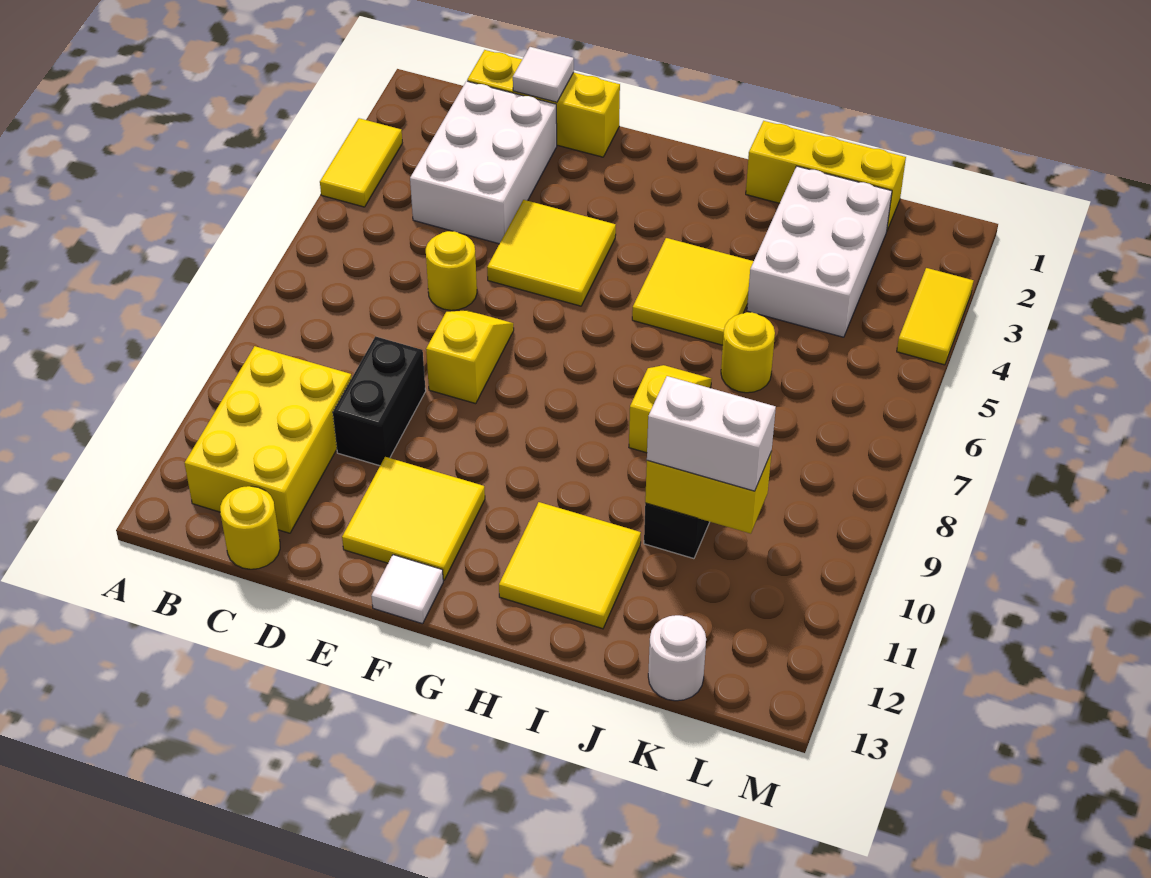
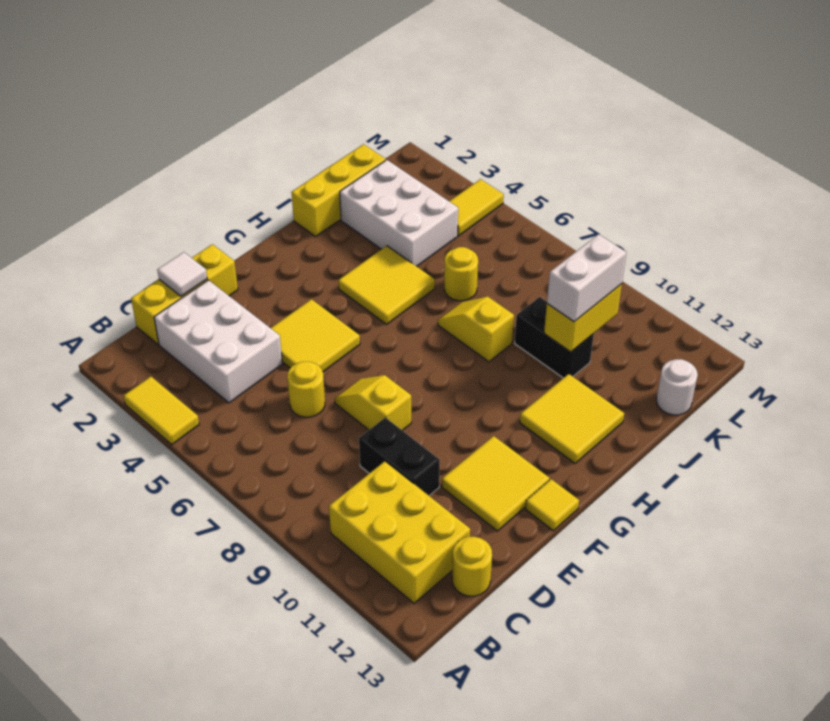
white 1x1 tile [372,555,443,624] -> yellow 1x1 tile [525,479,579,531]
yellow 1x2 tile [897,268,974,365] -> yellow 1x2 tile turned to [449,179,504,236]

